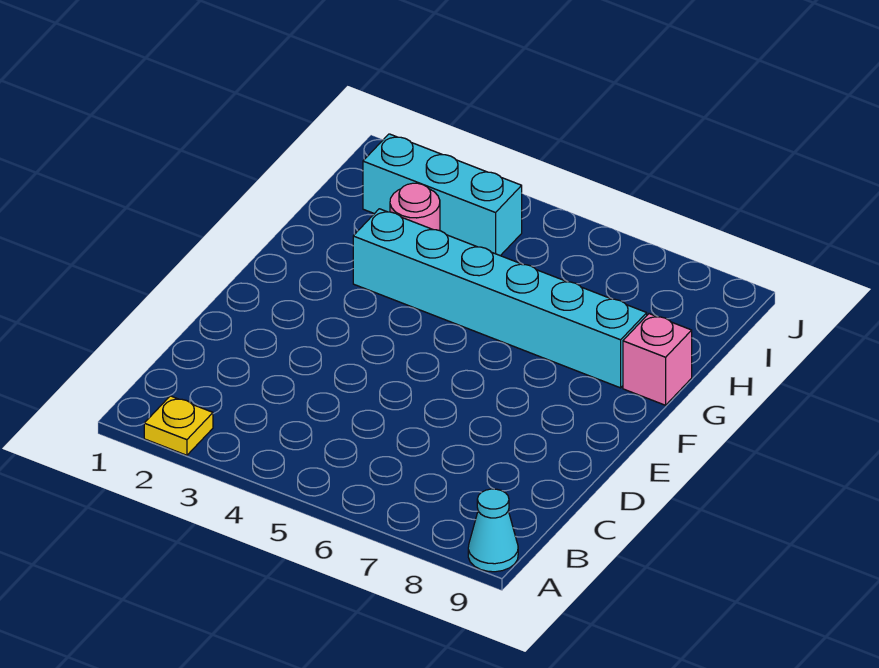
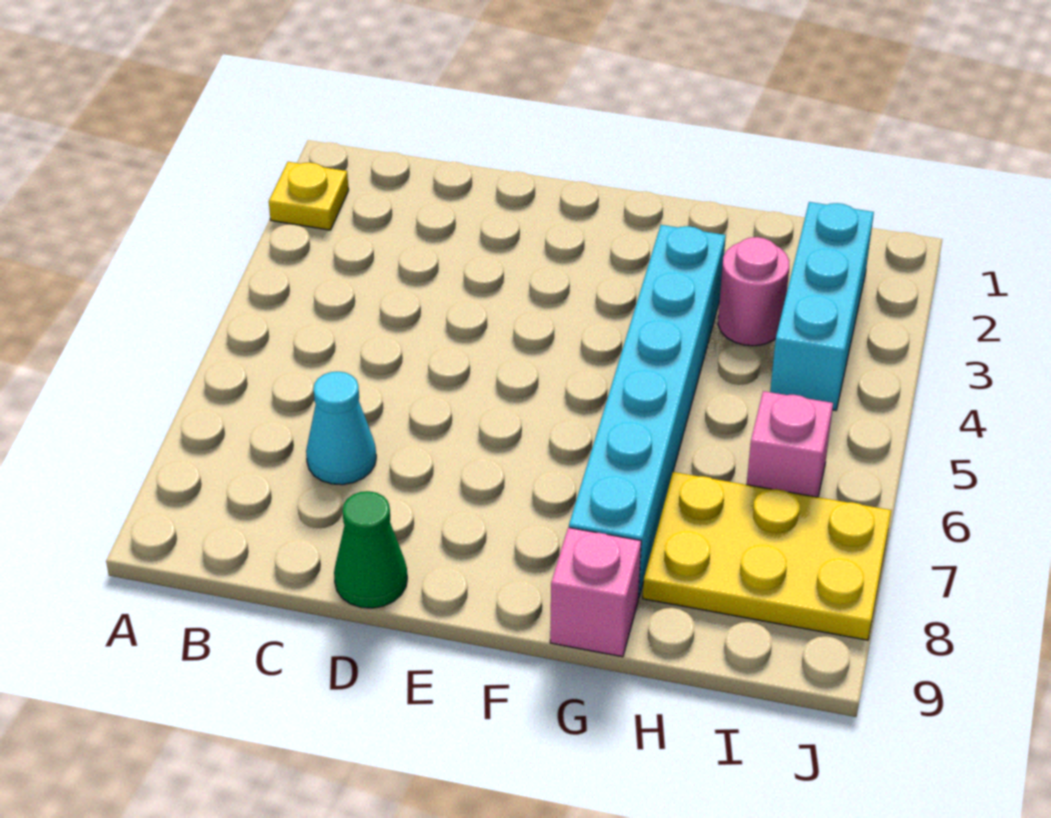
cyan 1x1 cone [468,489,518,572] -> cyan 1x1 cone moved to [306,372,376,485]
none -> green 1x1 cone [334,491,407,608]
none -> yellow 2x3 plate [643,472,891,640]
none -> pink 1x1 brick [747,391,833,497]

